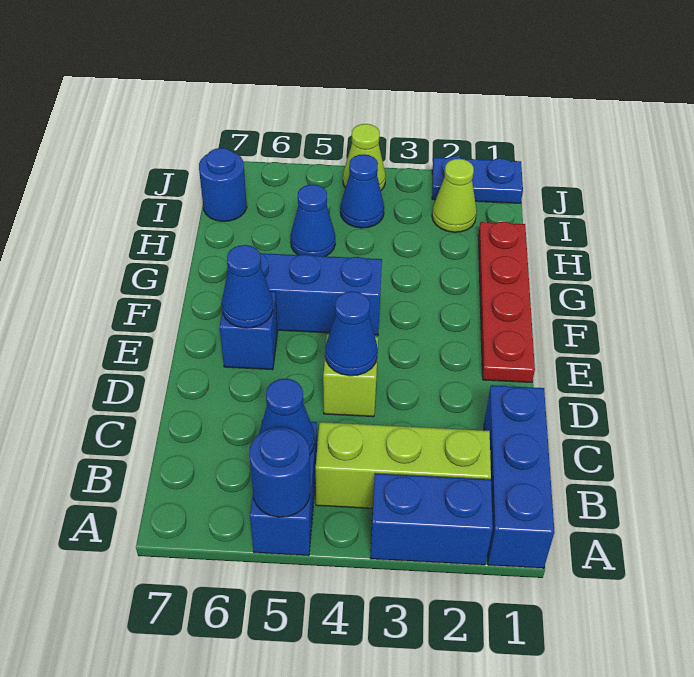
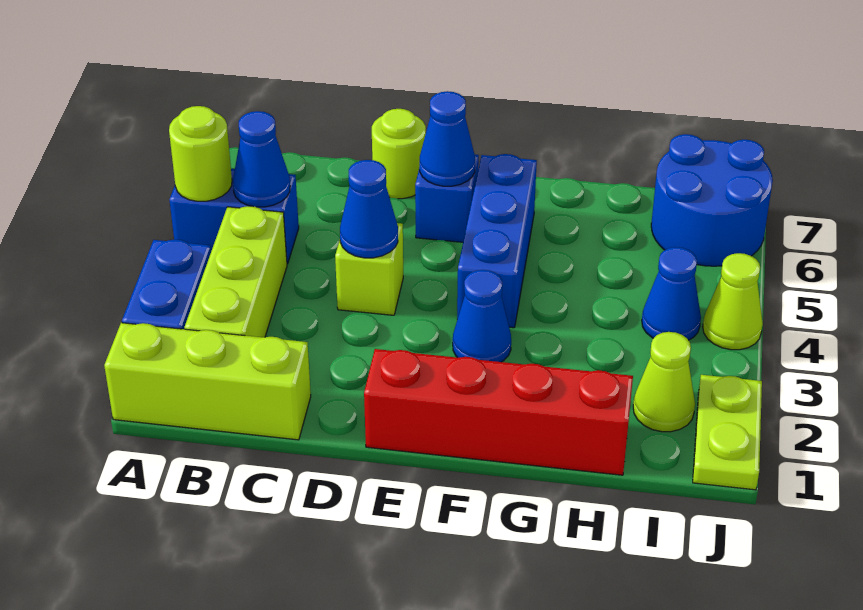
blue 1x3 brick [484,385,554,568] -> lime 1x3 brick [104,323,311,440]
blue 1x1 round brick [249,427,310,517] -> lime 1x1 round brick [169,106,232,201]
none -> lime 1x1 round brick [372,109,426,199]
red 1x4 plate [478,222,535,382] -> red 1x4 brick [364,349,633,475]
blue 1x1 cone [291,184,335,256] -> blue 1x1 cone moved to [453,270,511,362]
blue 1x1 round brick [199,148,247,221] -> blue 2x2 round brick [651,134,773,266]
blue 1x2 plate [432,156,523,203] -> lime 1x2 plate [693,375,762,490]

